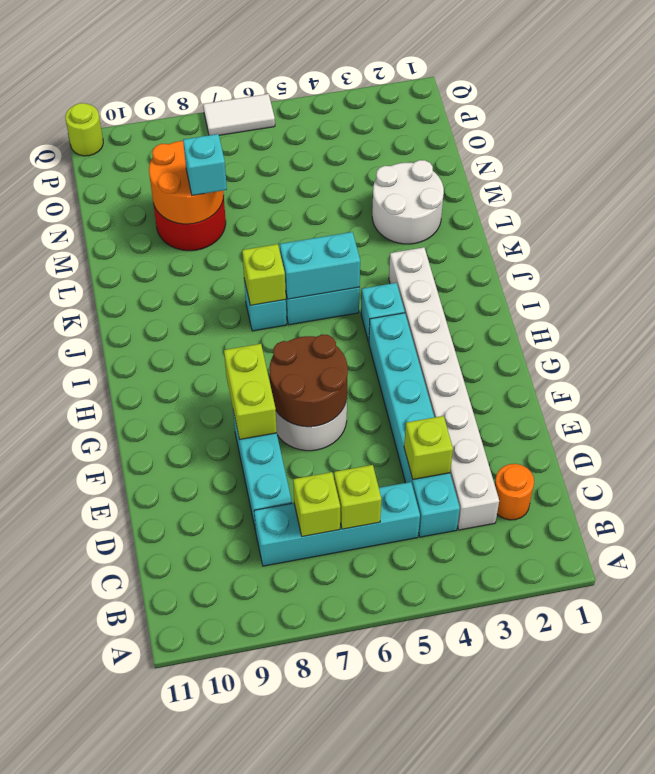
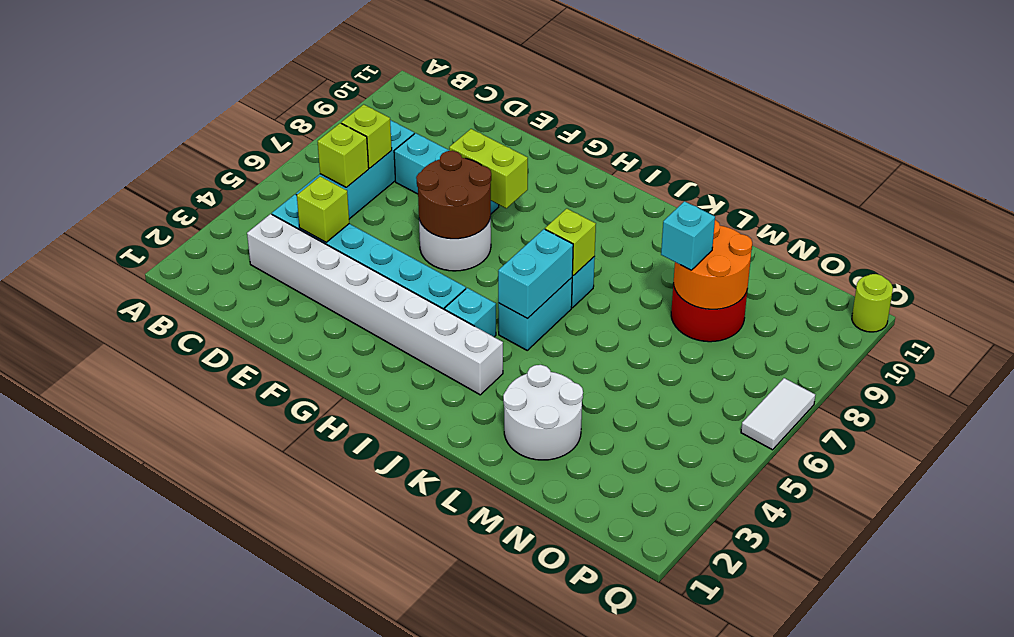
orange 1x1 round brick [495,464,534,520] -> none

